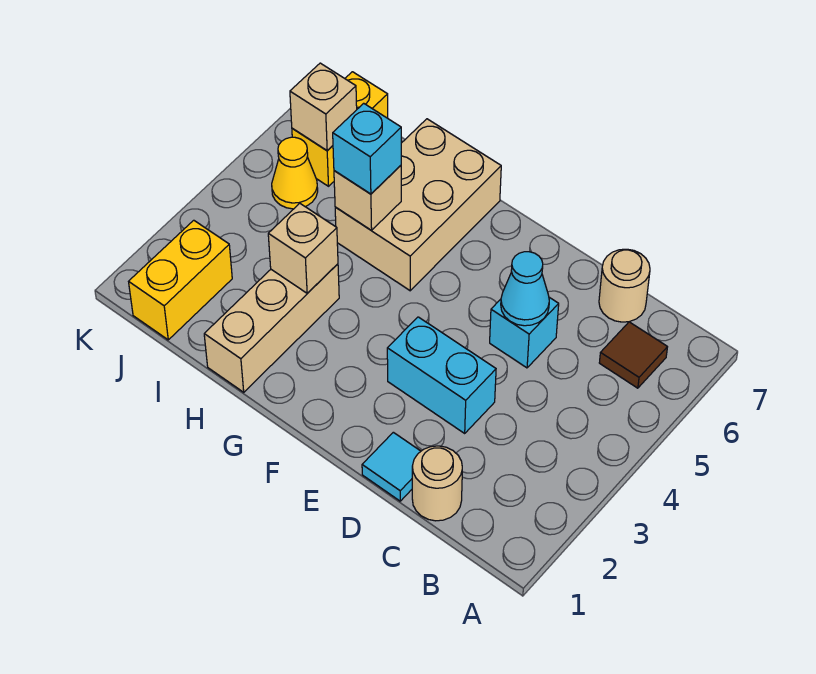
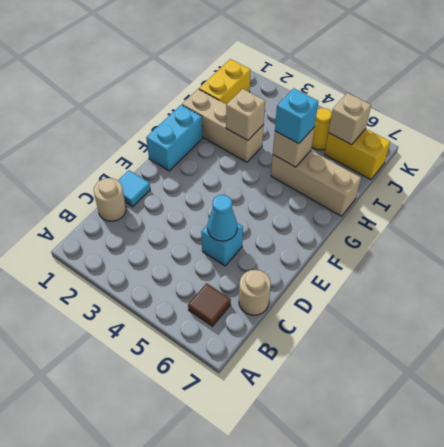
cyan 1x2 brick [387,317,496,433] -> cyan 1x2 brick moved to [146,105,203,171]
tan 2x3 brick [335,119,501,291] -> tan 1x3 brick [271,151,361,216]
yellow 1x2 brick [129,220,232,340] -> yellow 1x2 brick turned to [199,59,251,104]

